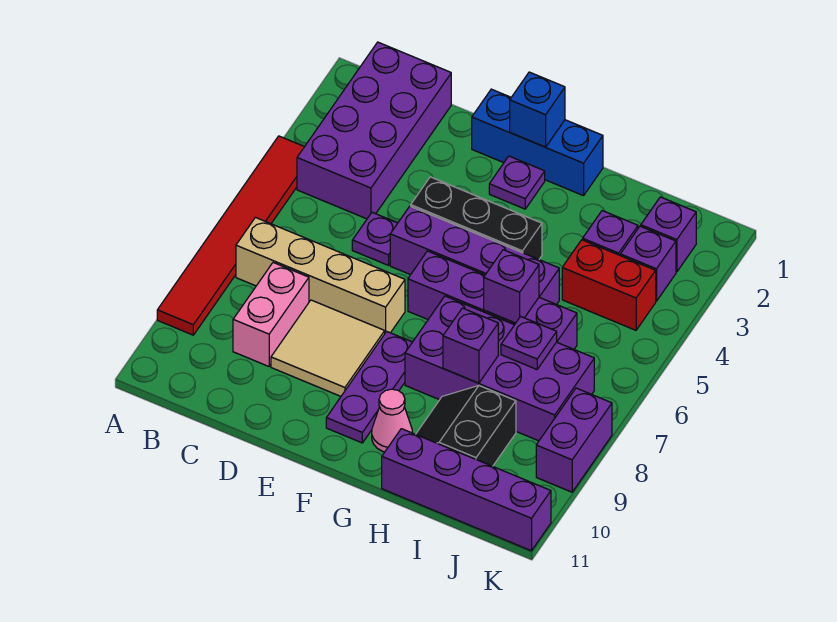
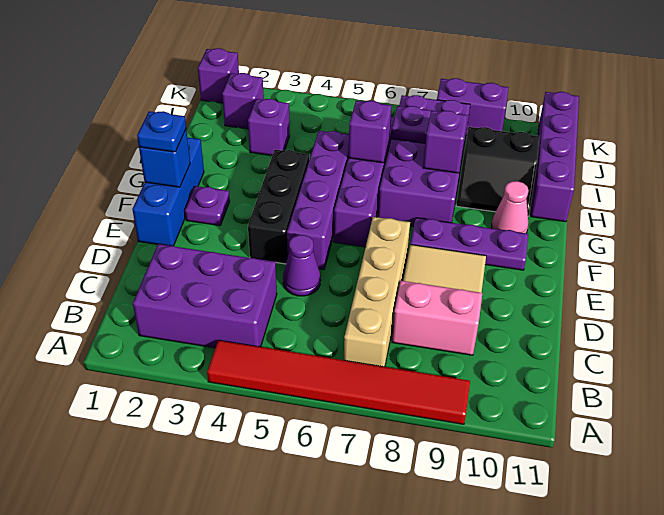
purple 2x4 brick [297,42,451,219] -> purple 2x3 brick [133,244,277,348]
purple 1x1 plate [352,212,398,265] -> purple 1x1 cone [283,235,321,296]
none -> blue 1x1 plate [137,111,186,152]
red 1x2 brick [562,240,656,330] -> none
purple 1x1 brick [620,226,676,301] -> purple 1x1 brick moved to [198,48,239,103]

